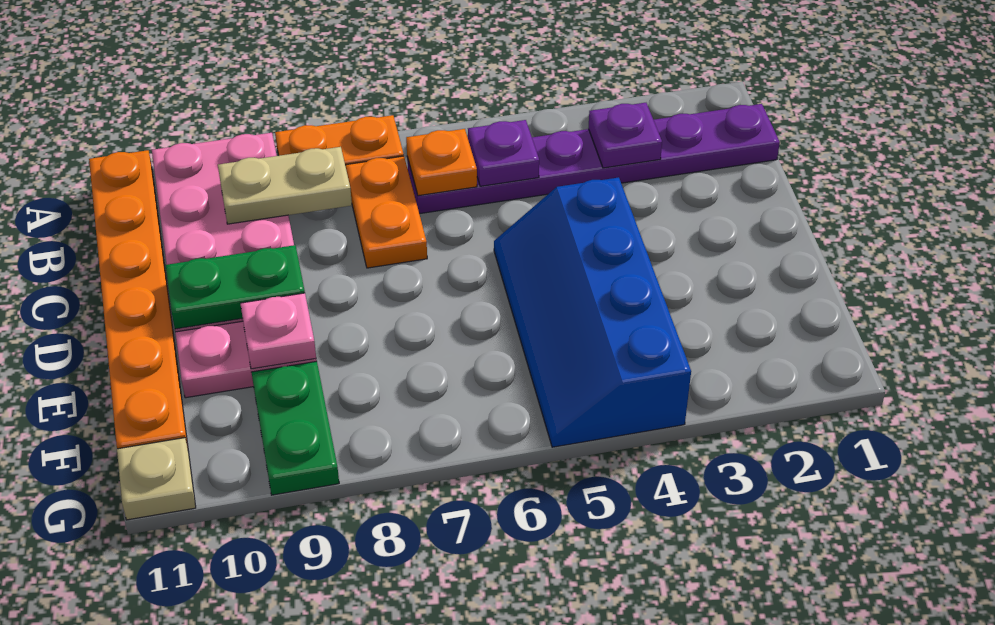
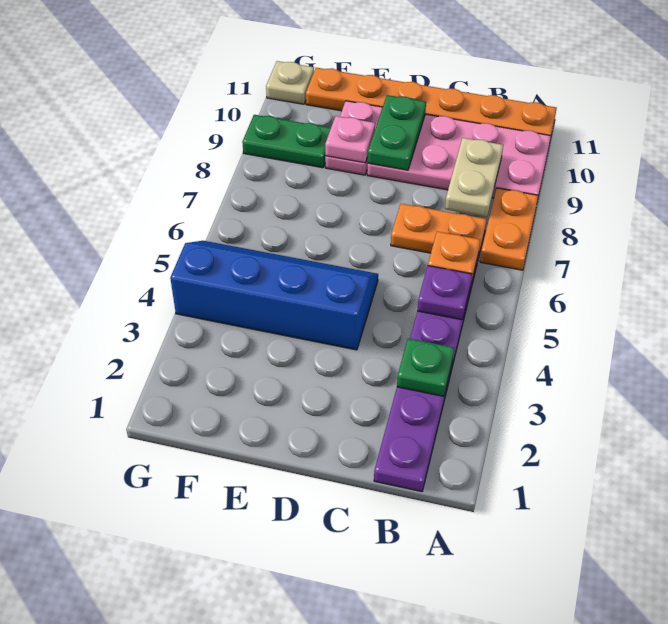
purple 1x1 plate [588,103,662,168] -> green 1x1 plate [397,338,454,396]

